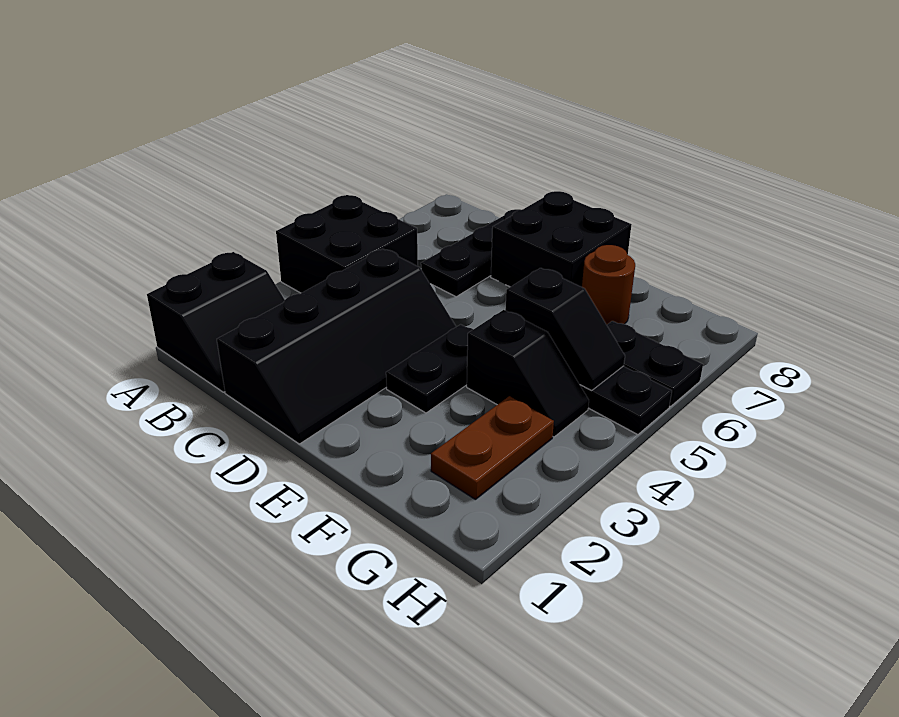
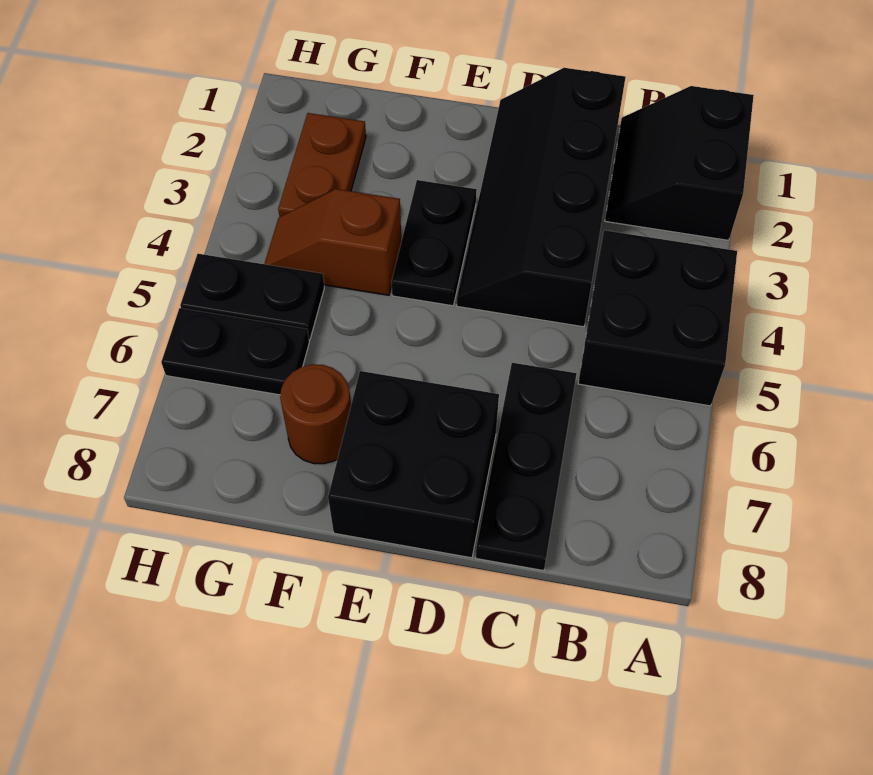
black 1x2 slope [467,310,589,437] -> brown 1x2 slope [265,189,401,295]
black 1x2 slope [505,268,625,391] -> none

